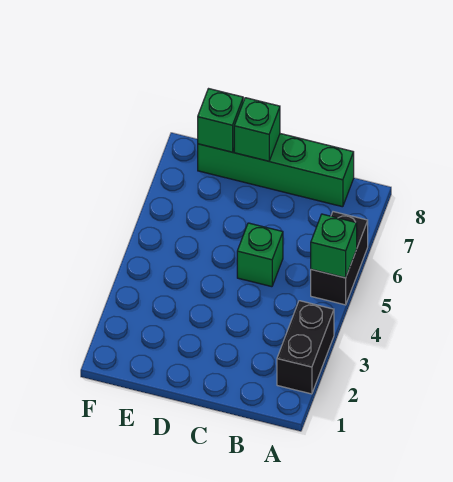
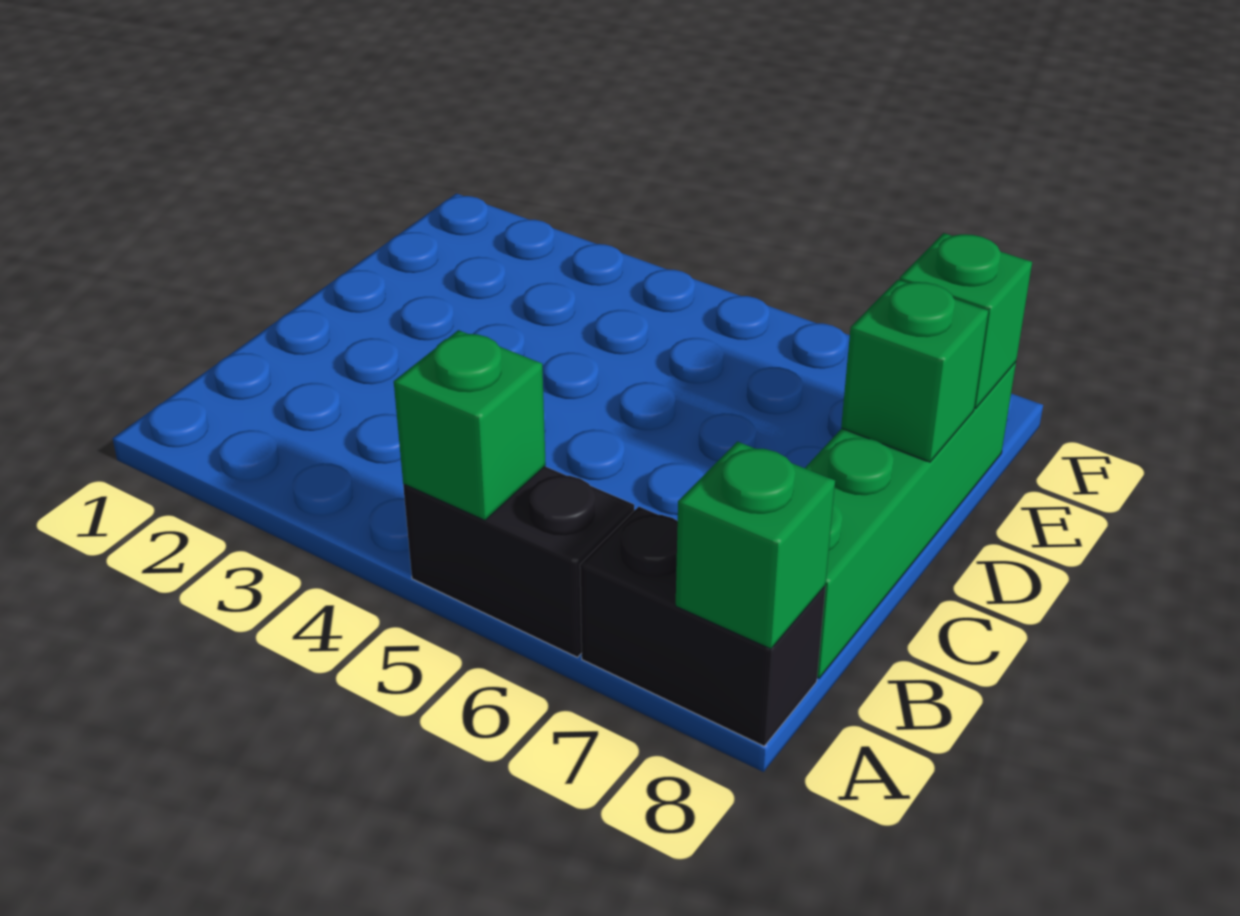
black 1x2 brick [277,301,334,394] -> black 1x2 brick moved to [580,507,825,746]
green 1x1 brick [237,223,283,287] -> green 1x1 brick moved to [676,442,835,649]

